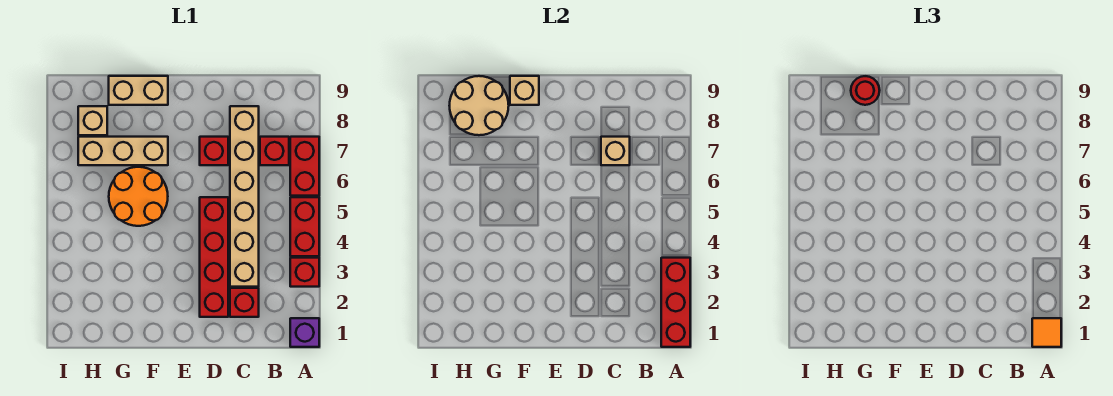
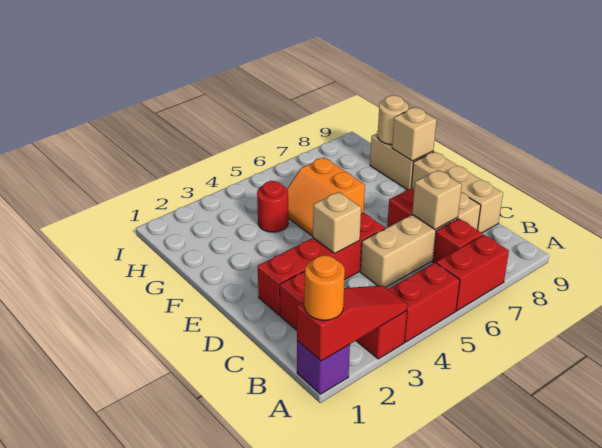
red 1x3 brick [661,258,690,347] -> red 1x3 slope [297,286,408,361]
orange 1x1 tile [1032,318,1061,347] -> orange 1x1 round brick [305,255,345,320]
tan 1x6 brick [230,106,259,287] -> tan 1x4 brick [360,193,481,287]
orange 2x2 round brick [109,167,168,226] -> orange 2x2 slope [287,157,365,236]
tan 1x3 brick [78,137,168,165] -> tan 1x3 brick moved to [411,152,503,233]
tan 2x2 round brick [449,76,509,135] -> tan 1x1 round brick [378,96,408,144]
red 1x1 round brick [851,76,880,105] -> red 1x1 round brick moved to [257,181,288,232]
tan 1x1 brick [78,106,107,135] -> tan 1x1 brick moved to [313,192,361,253]

